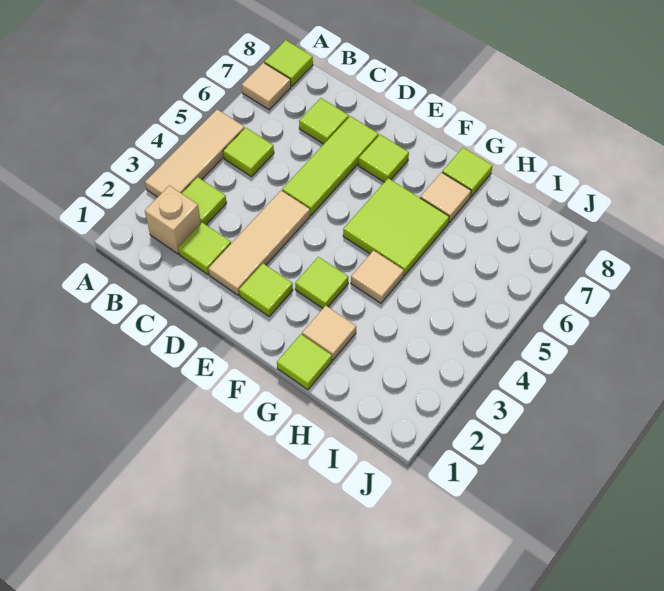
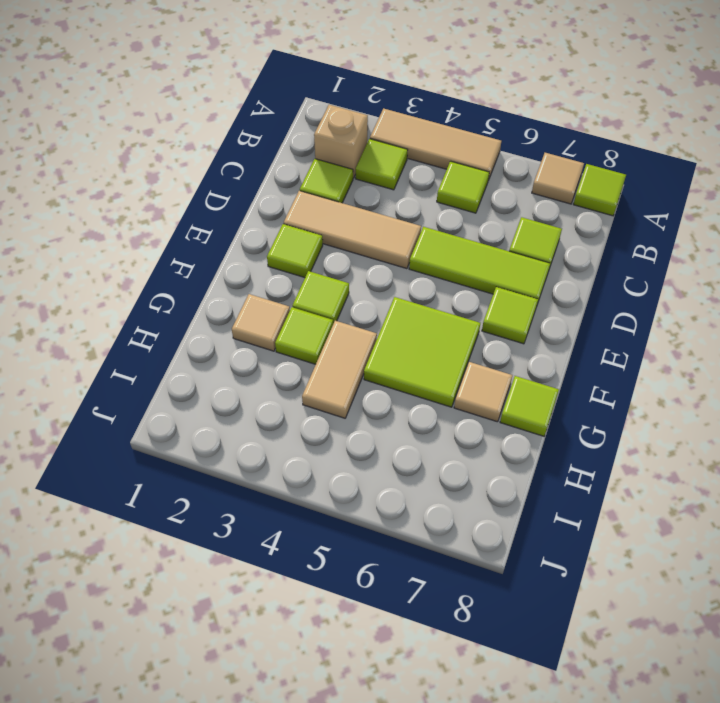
lime 1x1 tile [277,334,332,390] -> lime 1x1 tile moved to [275,307,333,364]
tan 1x1 tile [351,250,404,303] -> tan 1x2 tile [302,321,377,418]

